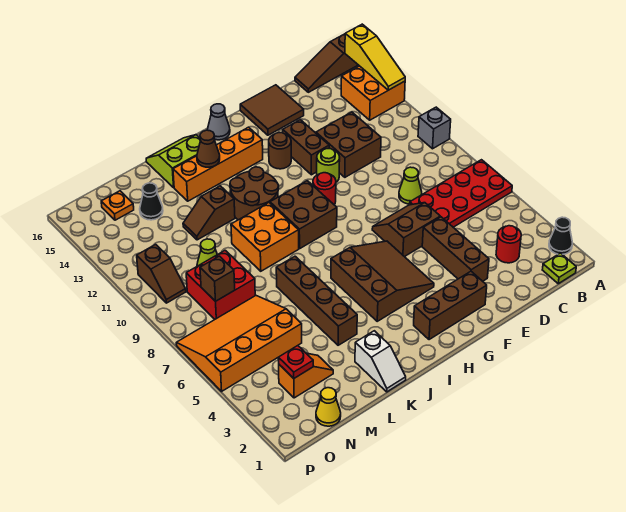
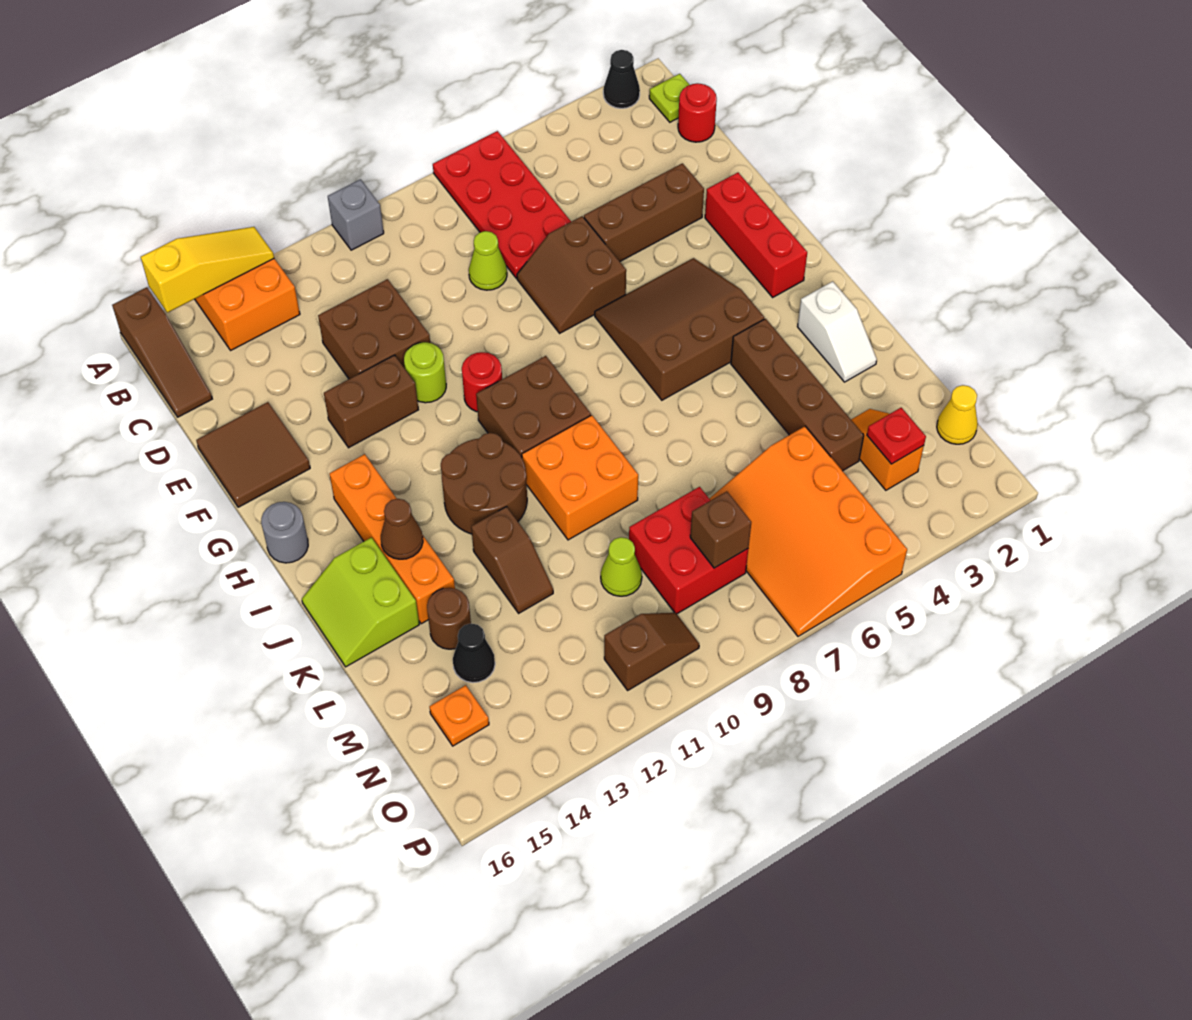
red 1x1 round brick [496,226,521,263] -> red 1x1 round brick moved to [678,83,717,142]
brown 1x3 brick [414,271,487,340] -> red 1x3 brick [705,173,807,297]
brown 1x1 round brick [269,133,291,169] -> brown 1x1 round brick moved to [427,588,471,649]
grey 1x1 cone [208,104,230,140] -> grey 1x1 round brick [261,502,308,563]
white 1x2 slope [355,331,406,392] -> white 1x2 slope turned to [797,281,877,382]
brown 1x4 brick [276,256,357,345] -> brown 1x4 brick turned to [731,319,864,471]

